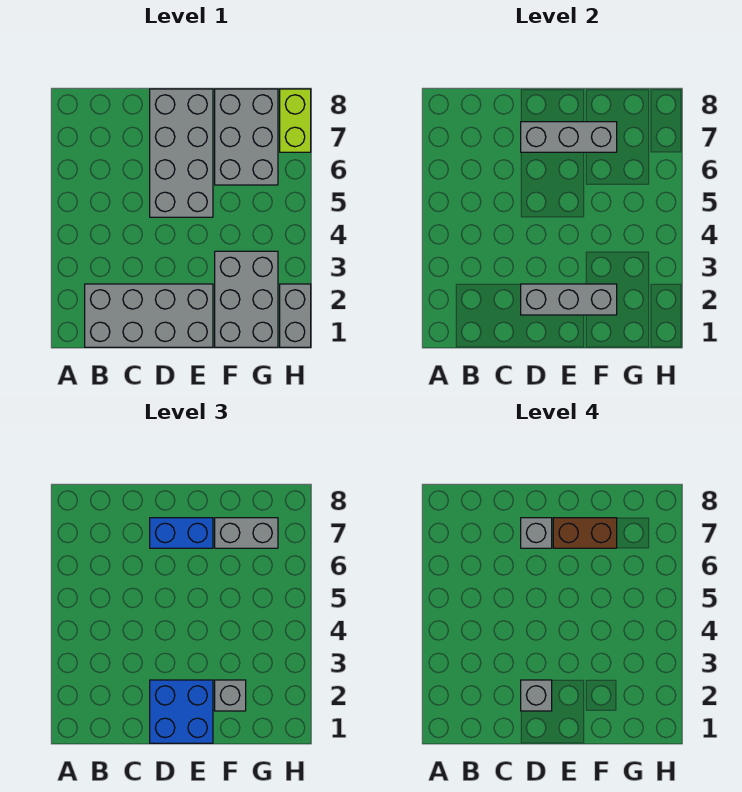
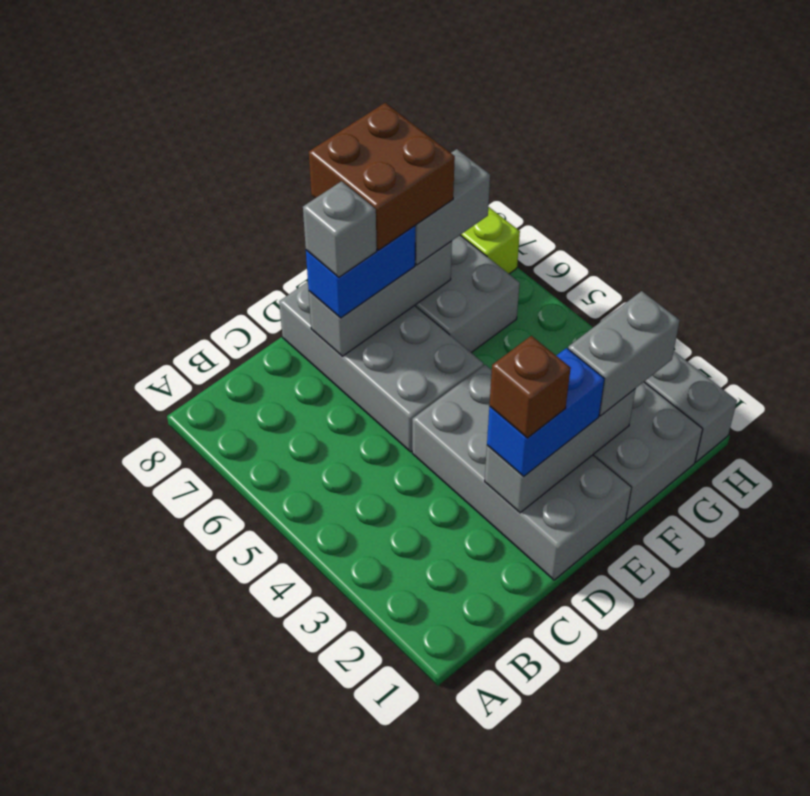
grey 2x4 brick [85,284,213,347] -> grey 2x4 brick turned to [412,365,631,580]
blue 2x2 brick [150,680,213,743] -> blue 1x2 brick [487,348,604,477]
grey 1x1 brick [521,680,552,711] -> brown 1x1 brick [489,336,571,438]
brown 1x2 brick [553,518,617,548] -> brown 2x2 brick [309,103,455,250]
grey 1x1 brick [215,680,246,711] -> grey 1x2 brick [568,291,680,416]

